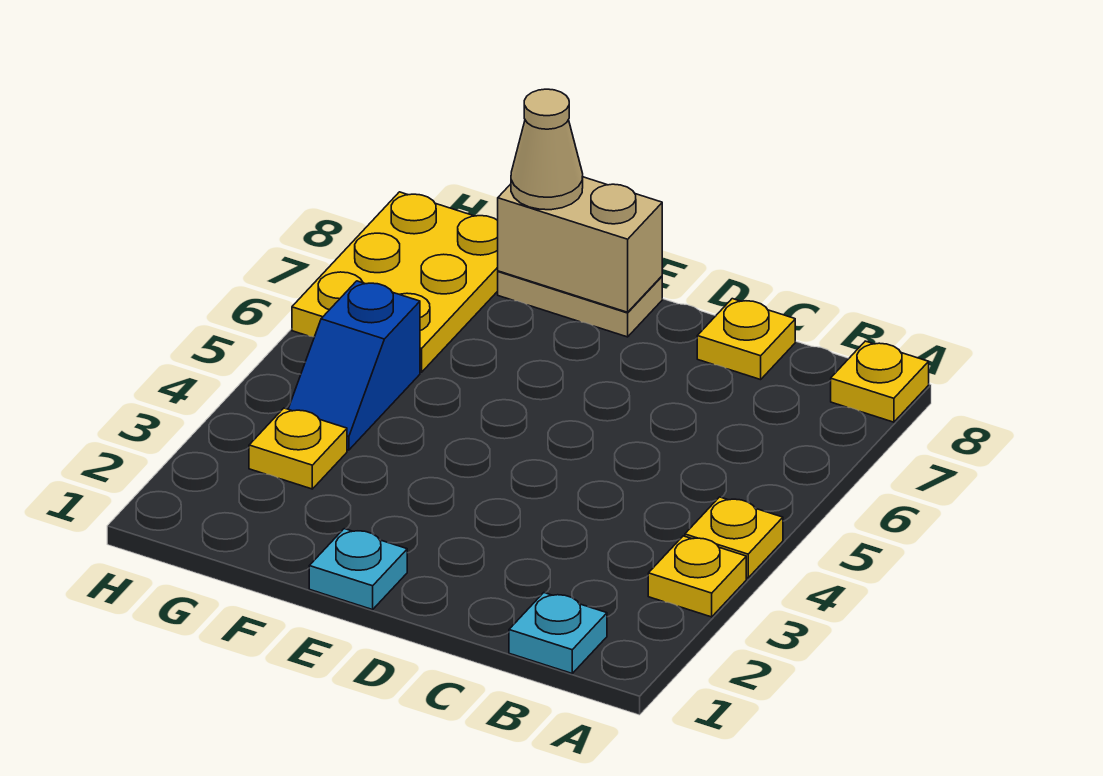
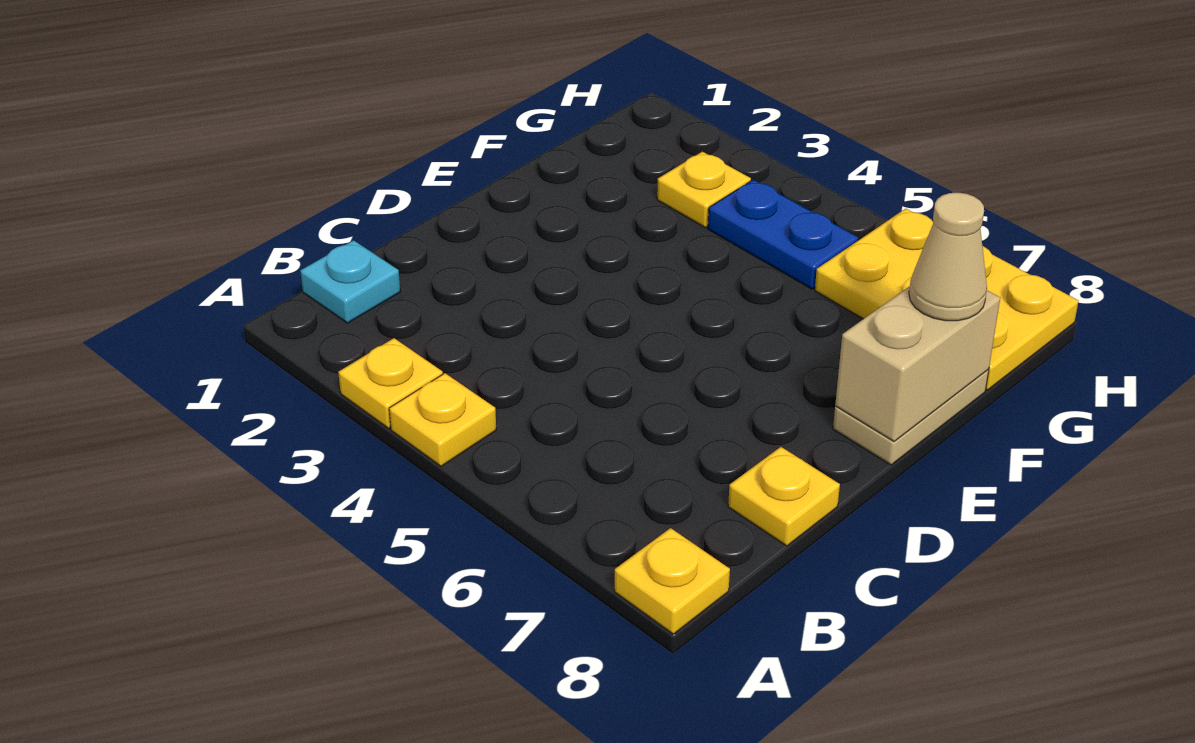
cyan 1x1 plate [309,529,407,610] -> none
blue 1x2 slope [288,281,420,450] -> blue 1x2 plate [708,180,858,289]

